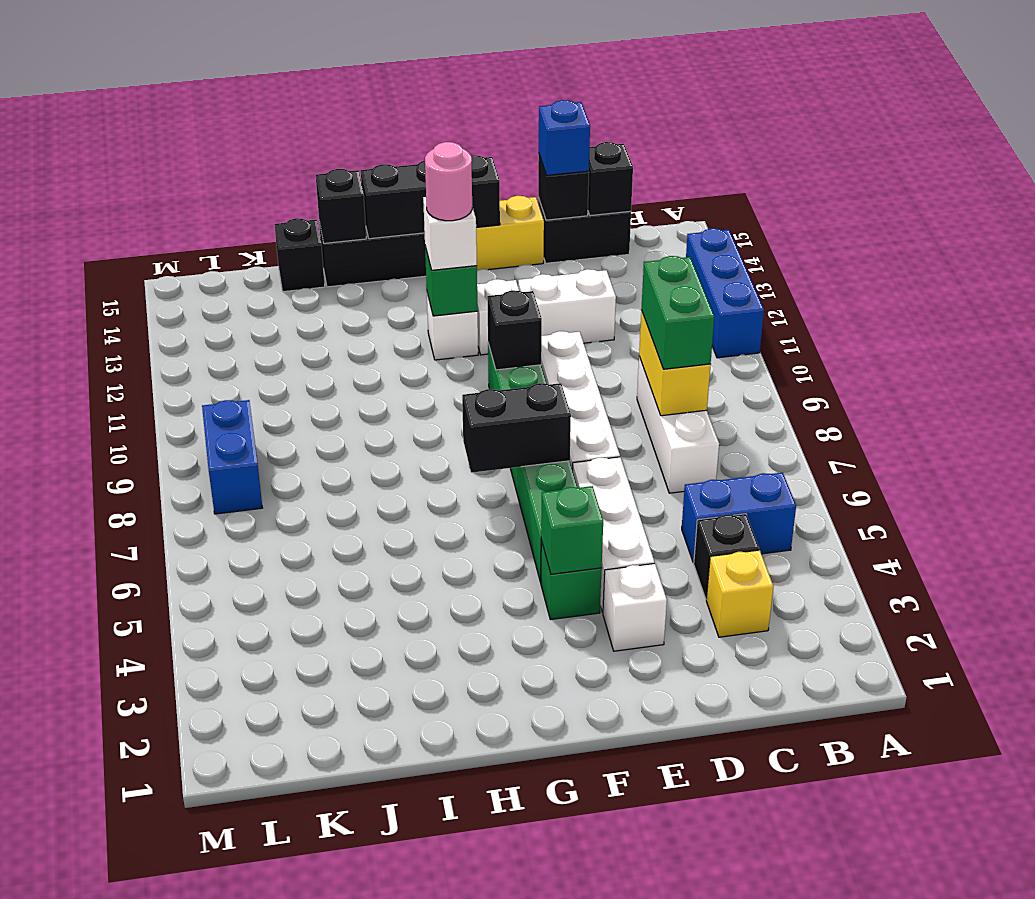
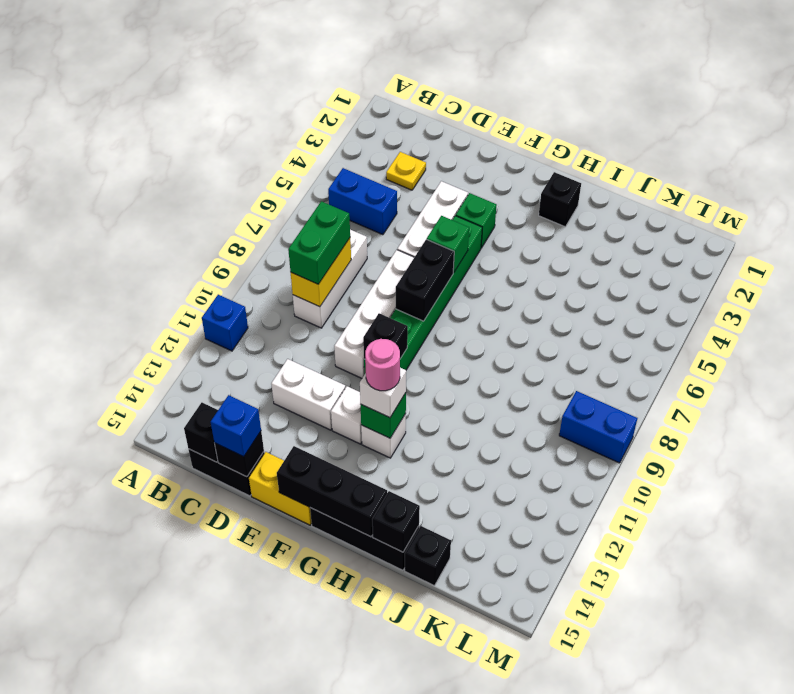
blue 1x3 brick [686,228,764,358] -> blue 1x1 brick [202,295,248,351]
yellow 1x1 brick [706,550,774,637] -> yellow 1x1 plate [386,152,426,190]
black 1x1 brick [694,514,759,599] -> black 1x1 brick moved to [539,172,581,227]
white 1x1 brick [603,563,667,651] -> none
green 1x1 brick [541,486,603,574] -> green 1x1 brick moved to [427,216,469,273]
black 1x2 brick [462,383,571,473] -> black 1x2 brick turned to [396,239,454,321]
blue 1x2 brick [202,400,262,514] -> blue 1x2 brick turned to [559,391,637,463]

